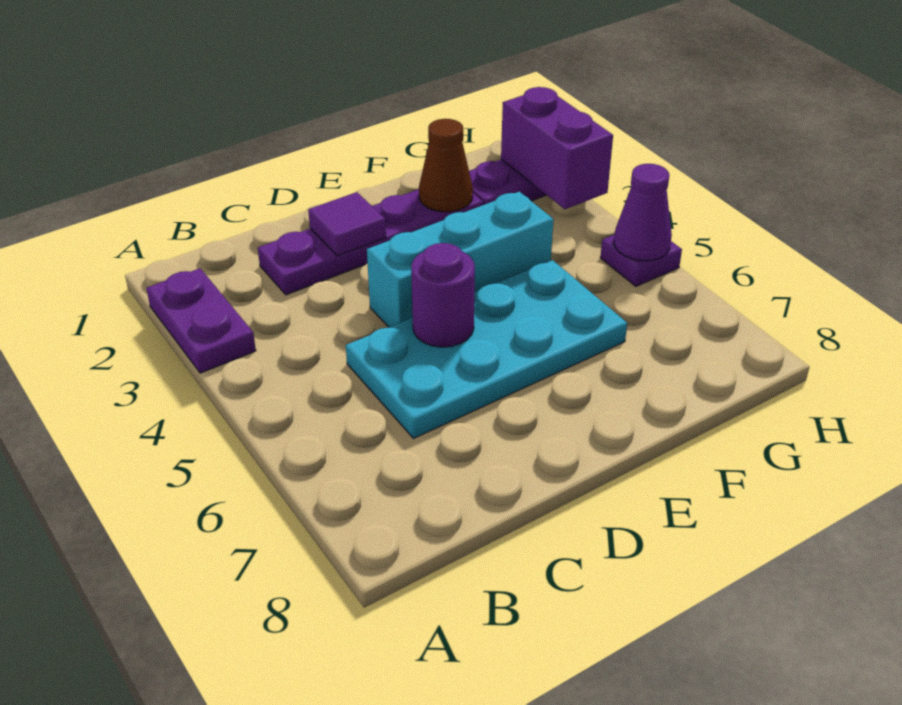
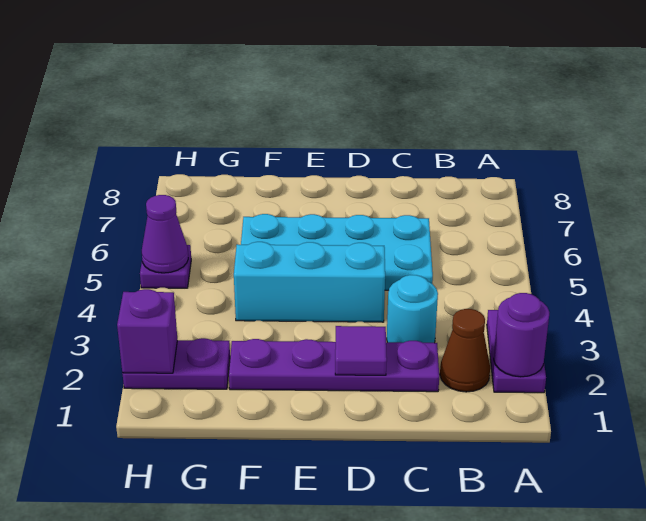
none -> cyan 1x1 round brick [387,275,438,343]
purple 1x1 round brick [411,243,475,347] -> purple 1x1 round brick moved to [494,293,550,377]
brown 1x1 cone [419,119,473,212] -> brown 1x1 cone moved to [440,309,490,392]
purple 1x2 brick [501,87,613,209] -> purple 1x1 brick [117,289,177,373]

